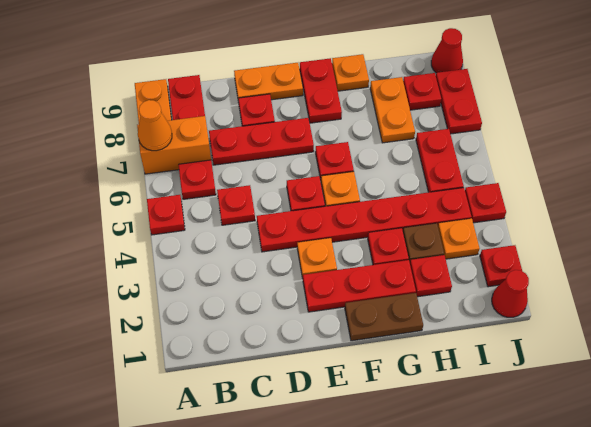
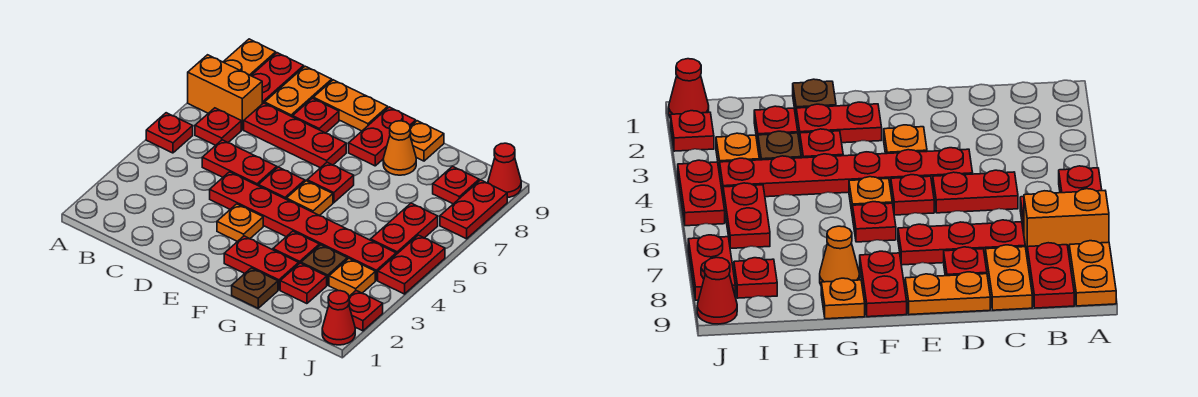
orange 1x1 cone [138,100,172,151] -> orange 1x1 cone moved to [383,121,416,175]
red 1x1 plate [217,185,255,225] -> red 1x2 plate [202,140,277,185]
red 1x3 plate [303,260,416,312] -> red 1x2 plate [224,236,299,290]
brown 1x2 plate [345,293,423,341] -> brown 1x1 plate [232,268,278,308]
orange 1x2 plate [370,77,415,143] -> orange 1x2 plate moved to [265,66,332,117]
red 1x1 plate [465,183,506,223] -> red 1x2 plate [378,235,445,294]

